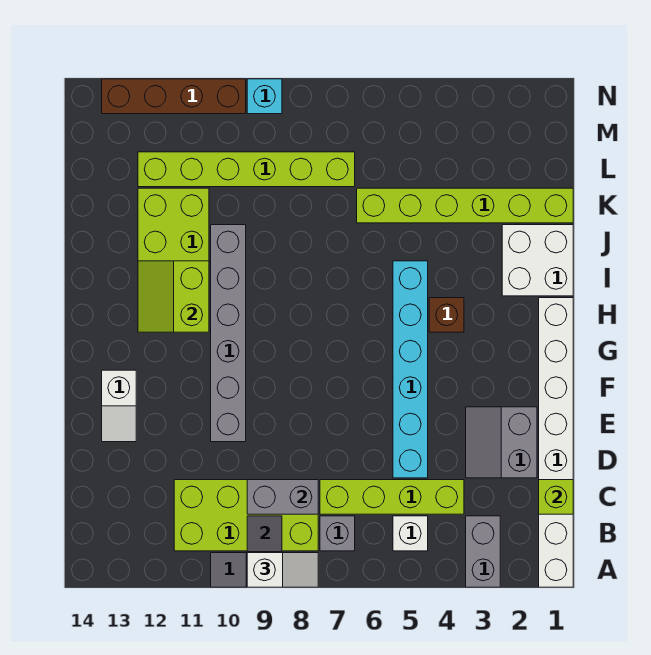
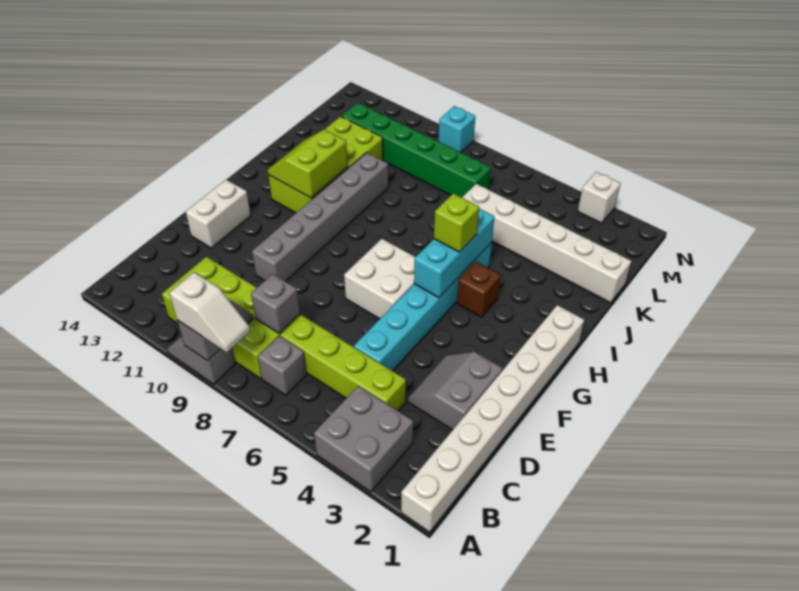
grey 1x2 brick [466,516,500,587] -> grey 2x2 brick [314,386,413,492]
white 1x1 brick [393,516,428,551] -> white 1x1 brick moved to [578,172,621,223]
lime 1x1 brick [539,480,573,514] -> lime 1x1 brick moved to [434,193,479,252]
grey 1x2 brick [247,480,318,514] -> grey 1x1 brick [251,274,300,333]
white 1x2 slope [102,370,136,442] -> white 1x2 brick [186,179,251,248]
none -> cyan 1x3 brick [414,208,495,298]
white 2x2 brick [502,225,573,296] -> white 2x2 brick moved to [344,239,415,319]
lime 1x6 brick [357,188,573,223] -> white 1x6 brick [462,184,631,303]
lime 1x6 brick [138,152,355,187] -> green 1x6 brick [341,103,491,198]
brown 1x4 brick [102,79,246,114] -> none

